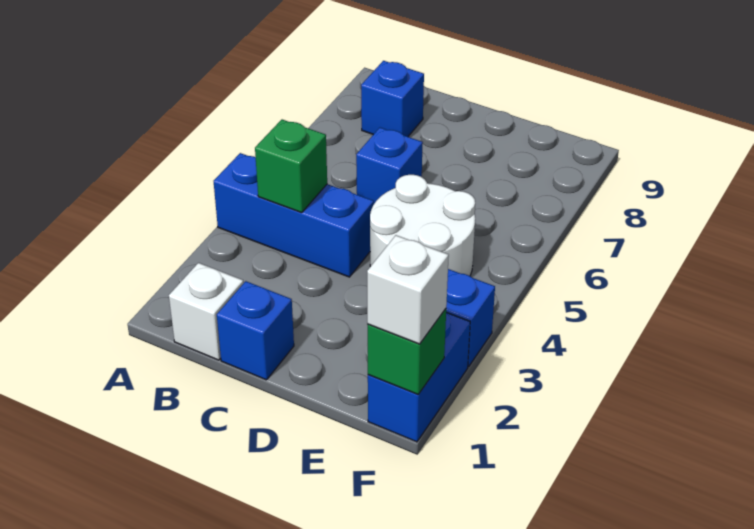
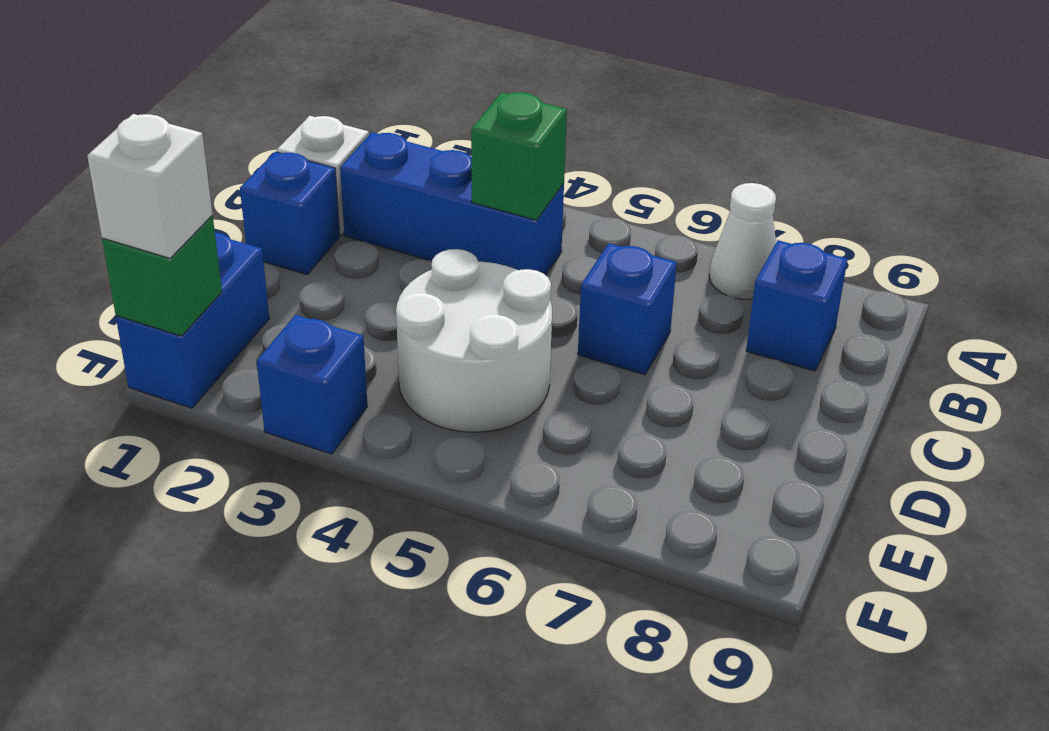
blue 1x3 brick [214,153,374,277] -> blue 1x3 brick turned to [340,132,564,275]
none -> white 1x1 cone [709,183,776,299]
blue 1x2 brick [368,312,470,442] -> blue 1x2 brick turned to [116,233,269,408]

